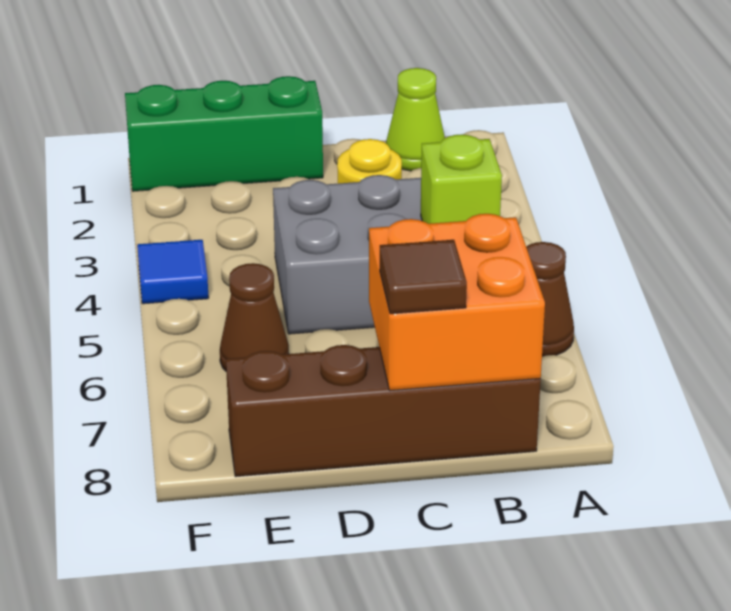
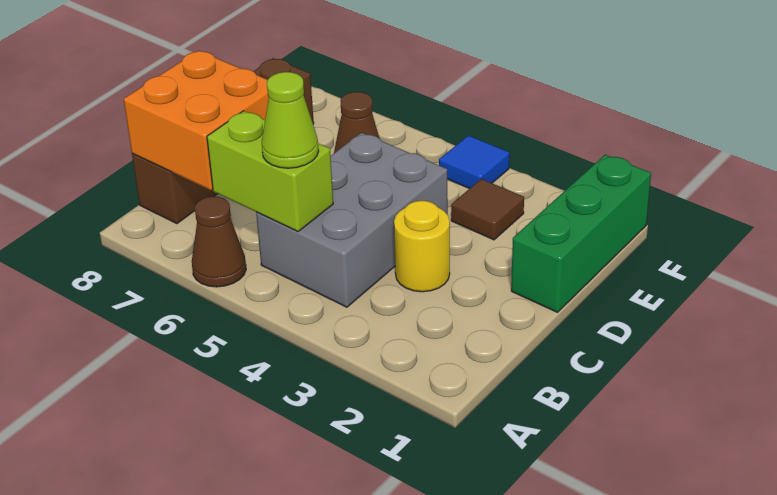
lime 1x1 cone [386,68,445,171] -> lime 1x1 cone moved to [262,72,319,168]
lime 1x1 brick [421,134,502,224] -> lime 1x2 brick [207,111,333,231]
brown 1x1 tile [380,240,467,314] -> brown 1x1 tile moved to [451,179,524,240]

